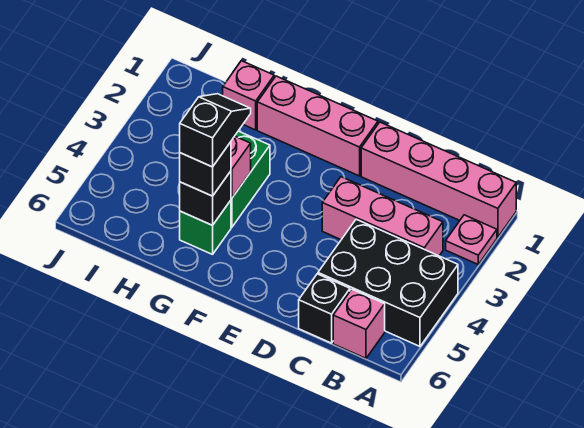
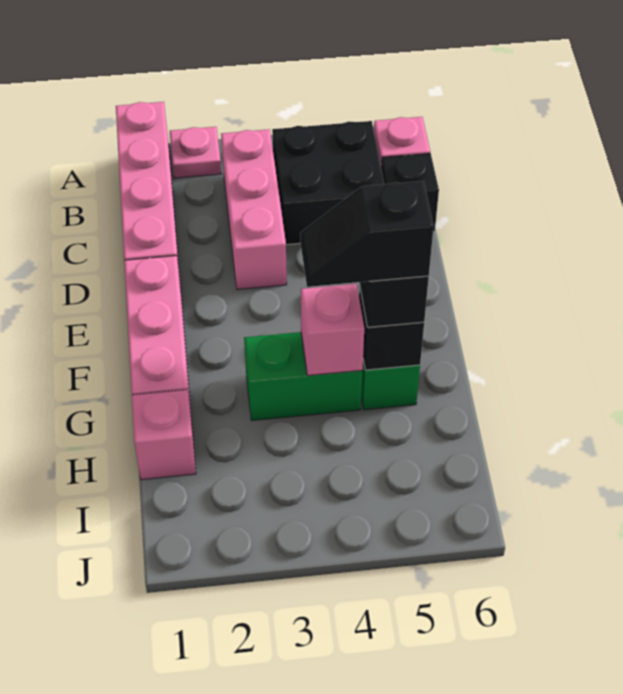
black 2x3 brick [318,219,458,346] -> black 2x2 brick [272,121,384,245]

